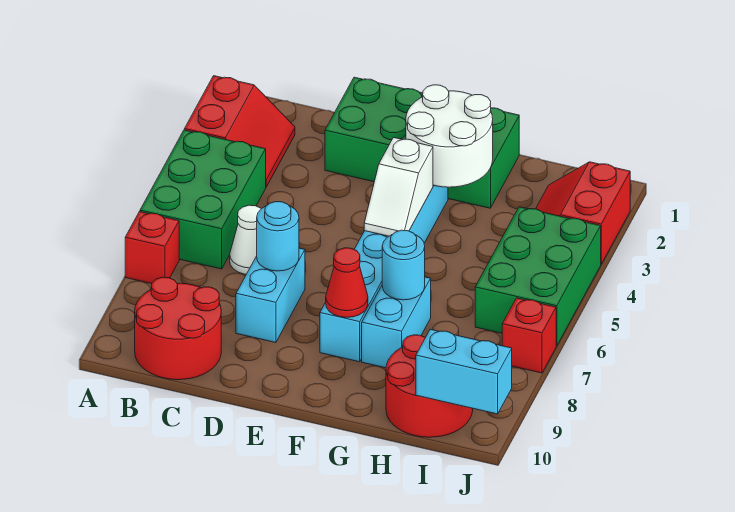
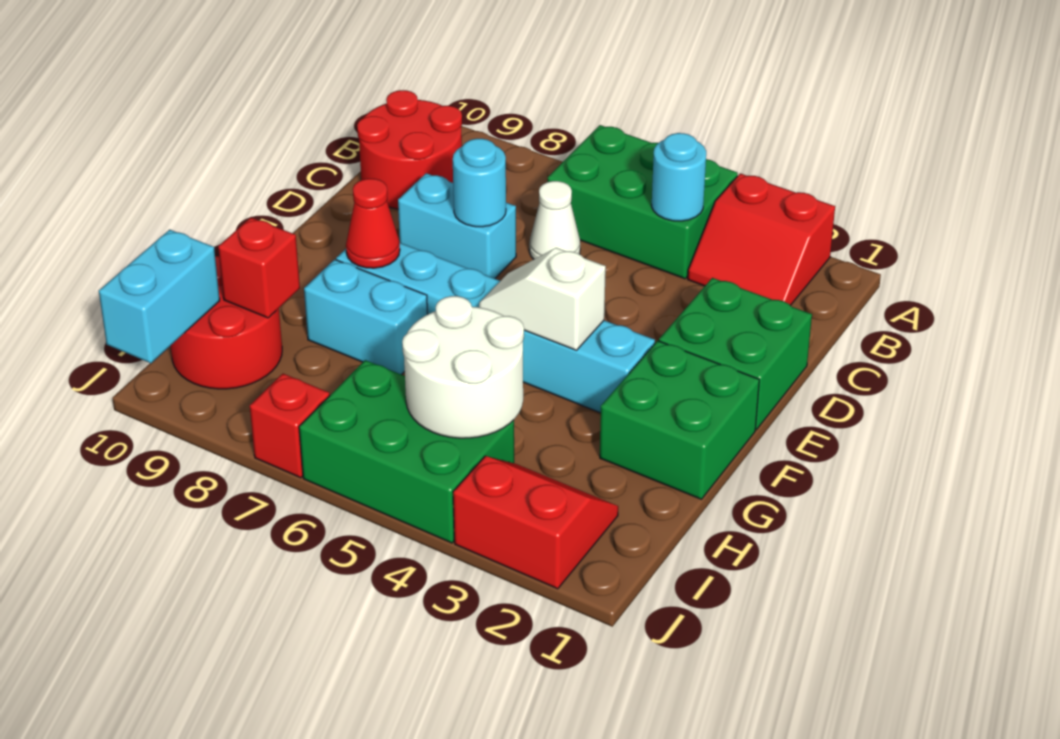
red 1x1 brick [125,212,179,284] -> red 1x1 brick moved to [218,218,300,318]
white 2x2 round brick [406,85,493,187] -> white 2x2 round brick moved to [402,296,524,438]
cyan 1x1 round brick [382,230,425,300] -> cyan 1x1 round brick moved to [652,133,706,221]

